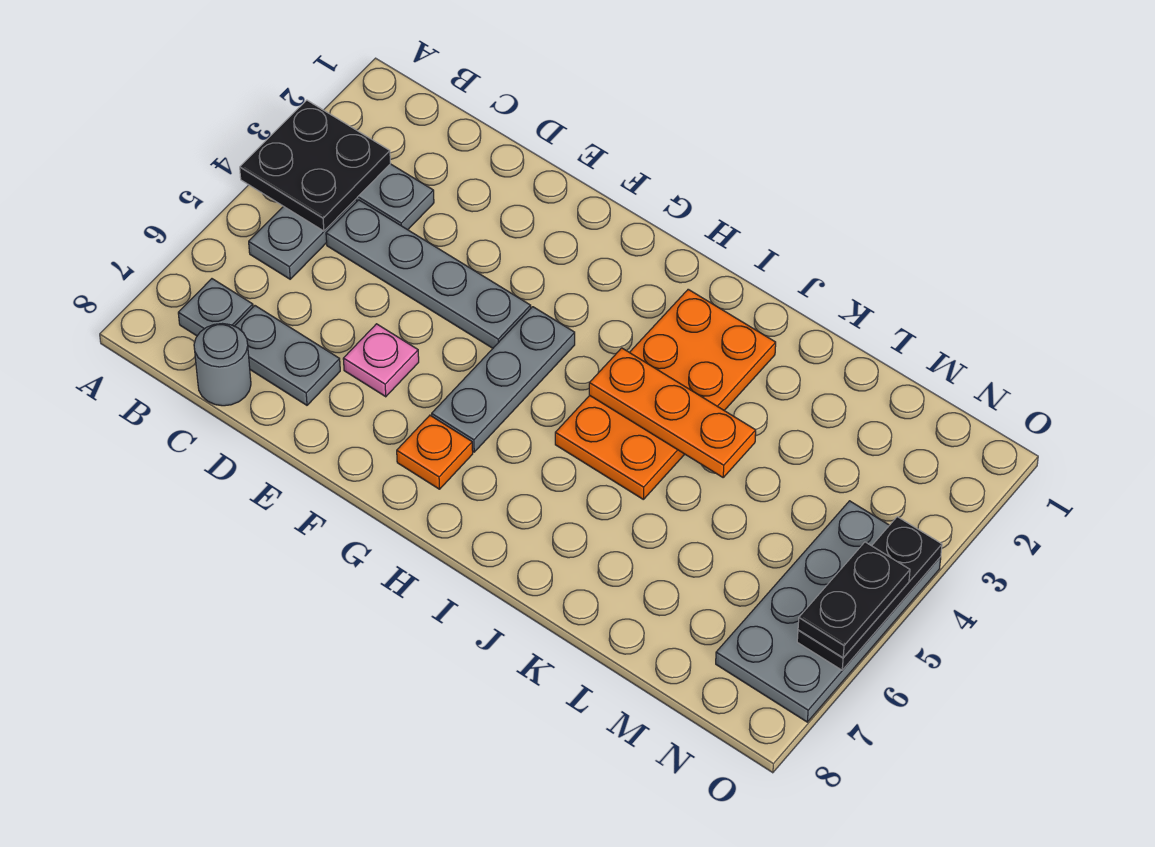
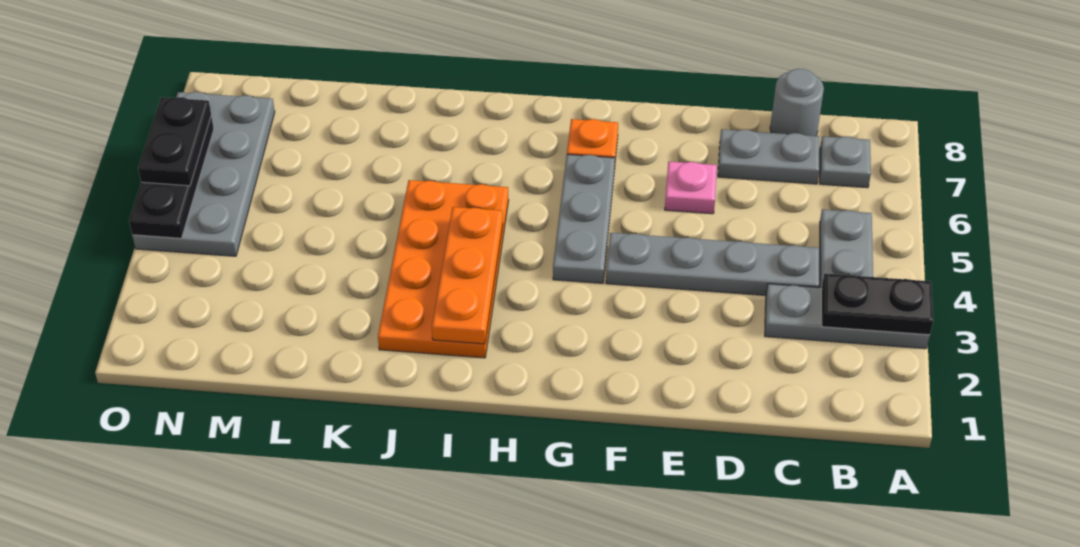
black 2x2 plate [240,100,391,231] -> black 1x2 plate [822,274,933,335]
orange 1x3 plate [589,348,756,477] -> orange 1x3 plate turned to [432,207,503,344]

